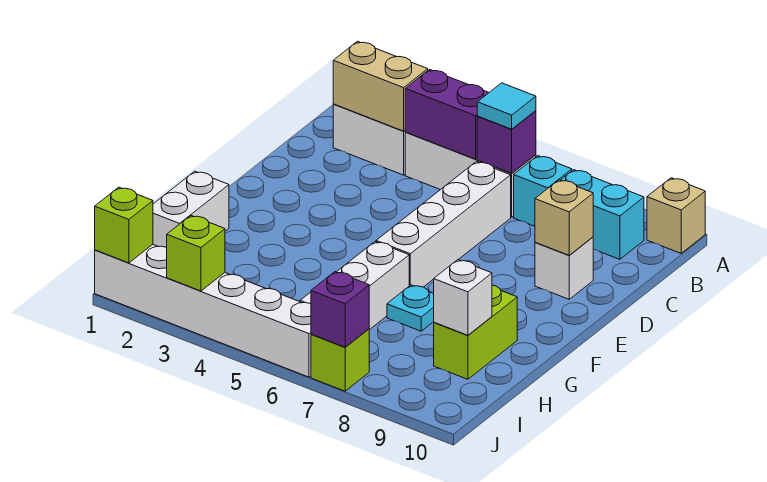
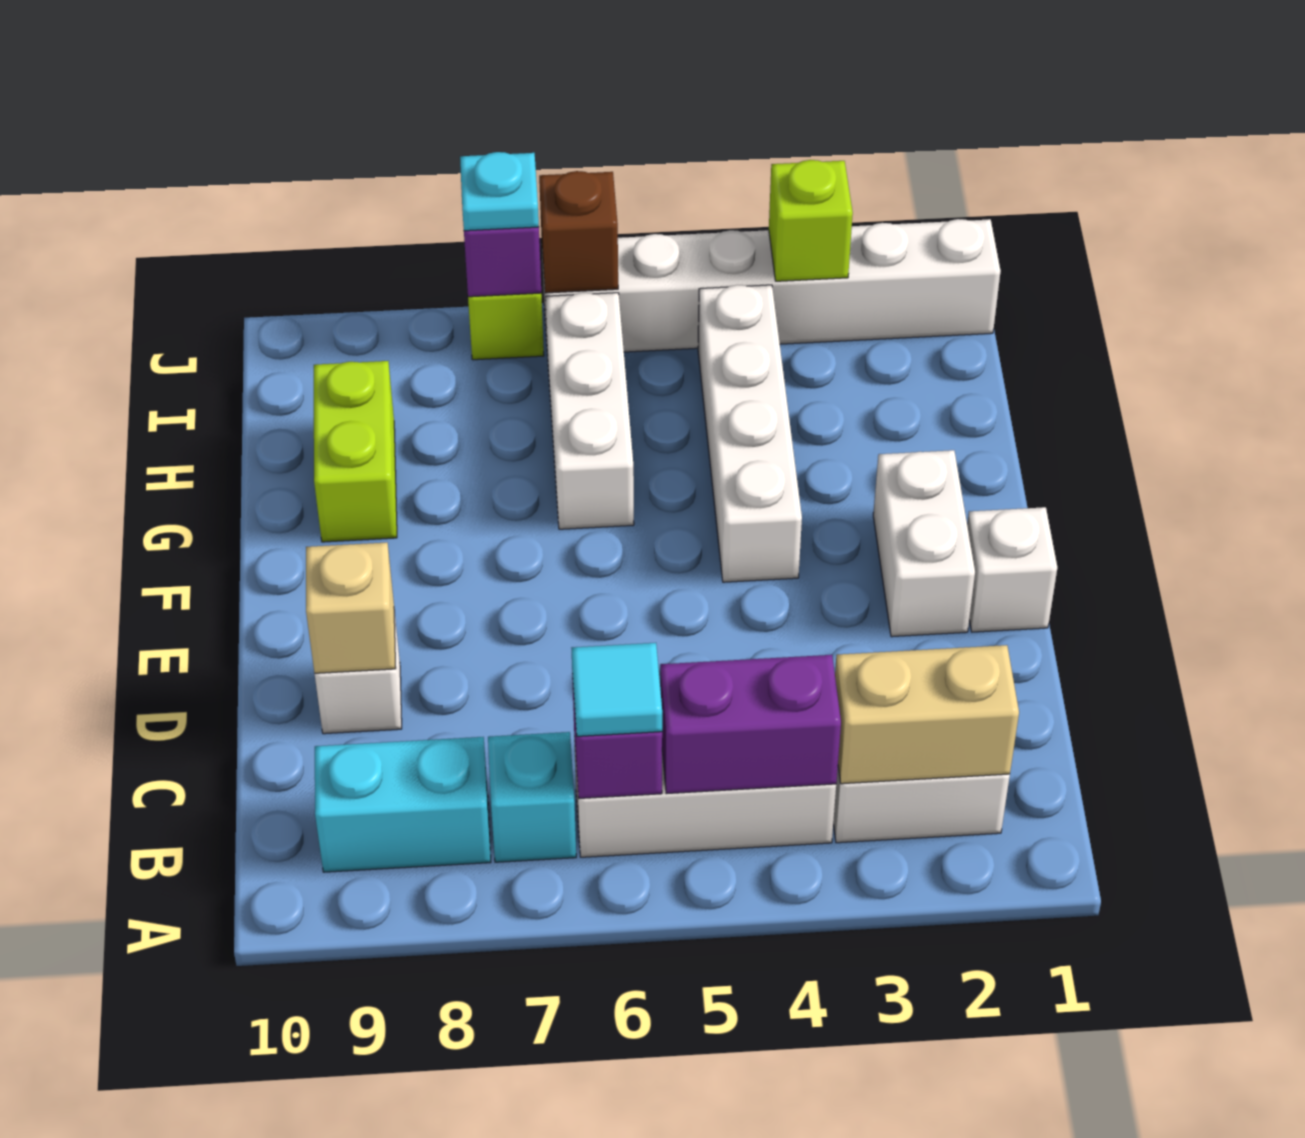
tan 1x1 brick [647,178,705,253] -> none
white 1x4 brick [376,162,511,287] -> white 1x4 brick moved to [698,285,802,582]
white 1x2 brick [153,171,229,247] -> white 1x2 brick moved to [873,450,975,637]
cyan 1x1 plate [387,285,434,331] -> cyan 1x1 plate moved to [460,152,539,231]
white 1x1 brick [434,260,492,335] -> white 1x1 brick moved to [967,507,1057,632]
lime 1x1 brick [95,187,153,263] -> none
none -> brown 1x1 brick [539,171,618,293]

